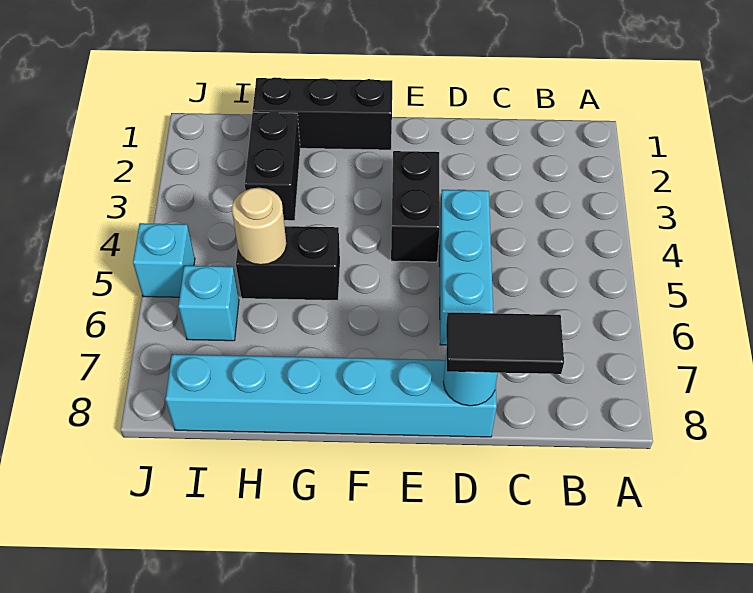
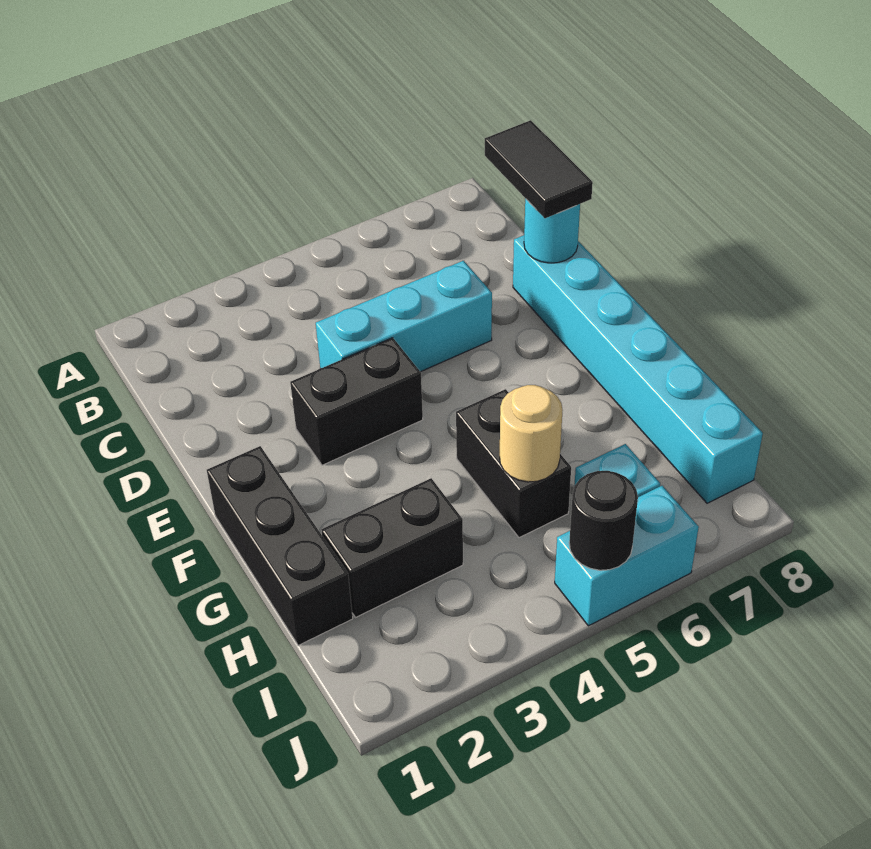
cyan 1x1 brick [133,223,195,297] -> cyan 1x2 brick [555,486,699,626]
none -> black 1x1 round brick [569,471,638,570]

